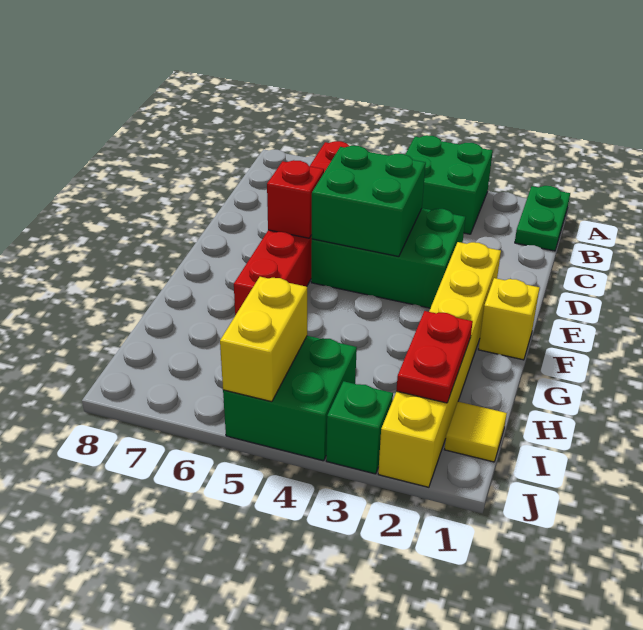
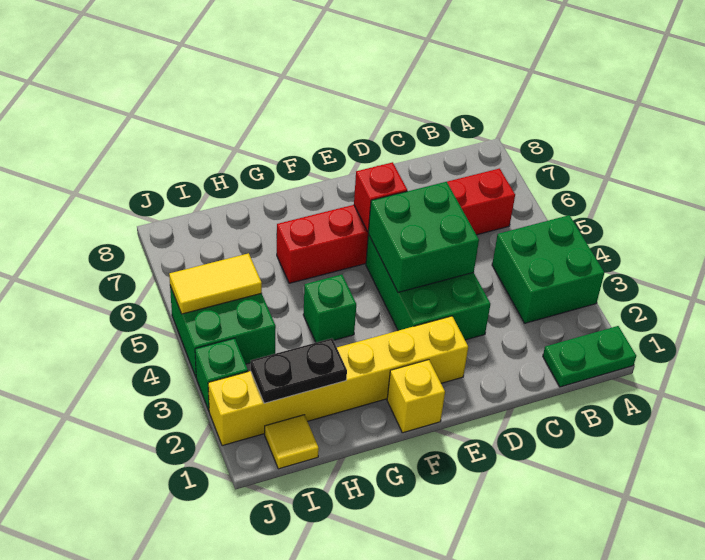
none -> green 1x1 brick [303,275,356,342]
red 1x2 plate [396,311,473,403] -> black 1x2 plate [251,338,347,403]
yellow 1x2 brick [220,277,307,402] -> yellow 1x2 tile [169,253,262,314]

